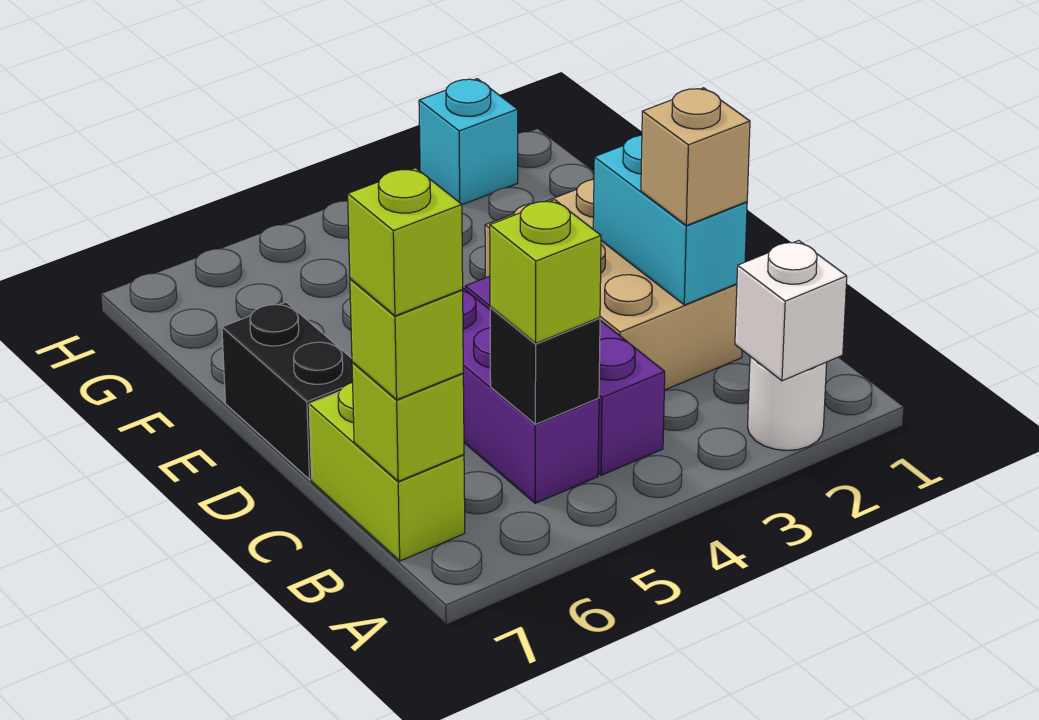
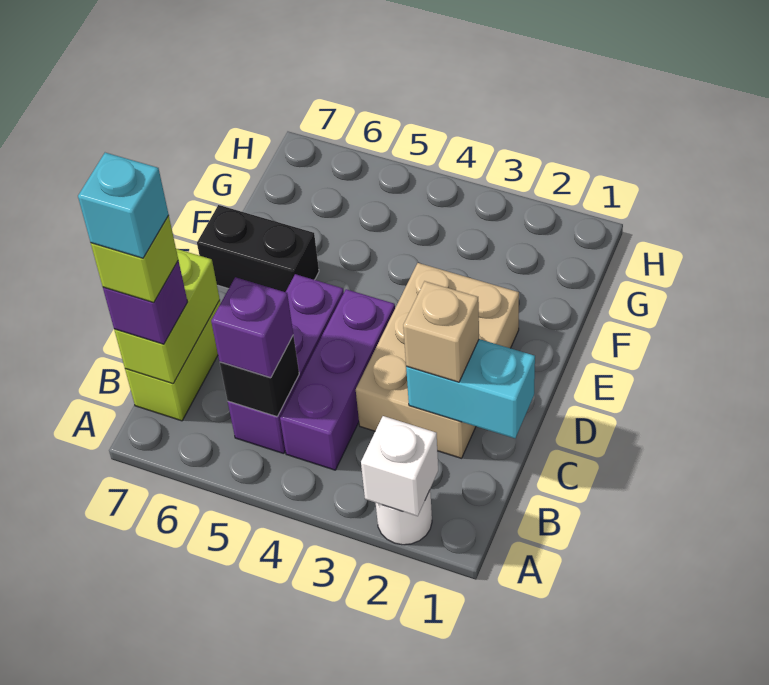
lime 1x1 brick [490,200,601,343] -> purple 1x1 brick [211,277,293,378]
lime 1x1 brick [352,362,464,481] -> lime 1x2 brick [114,249,220,384]
lime 1x1 brick [350,279,463,400] -> purple 1x1 brick [103,261,188,344]
cyan 1x2 brick [593,135,747,305] -> cyan 1x2 brick turned to [406,339,535,438]
black 1x2 brick [222,302,353,479] -> black 1x2 brick turned to [197,205,319,292]
cyan 1x1 brick [419,79,518,205] -> cyan 1x1 brick moved to [78,153,169,258]

